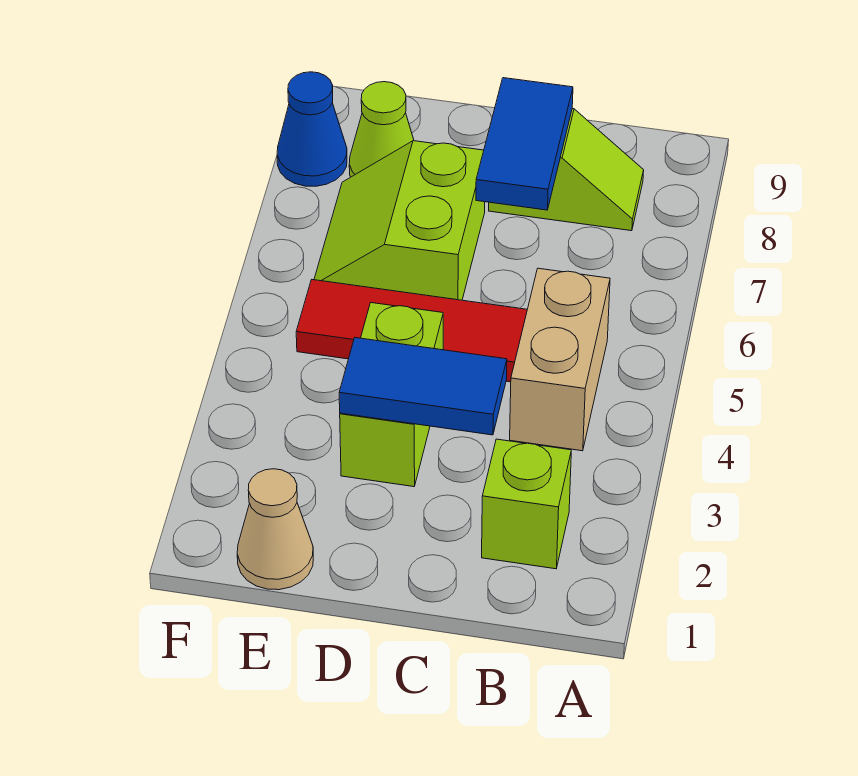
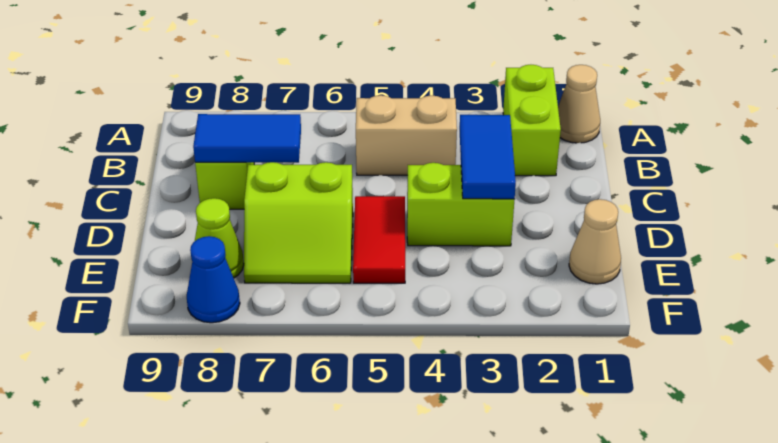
none -> tan 1x1 cone [558,65,600,143]
lime 1x1 brick [482,439,571,569] -> lime 1x2 brick [503,65,561,176]
red 1x3 tile [296,280,527,382] -> red 1x2 tile [353,196,405,283]

